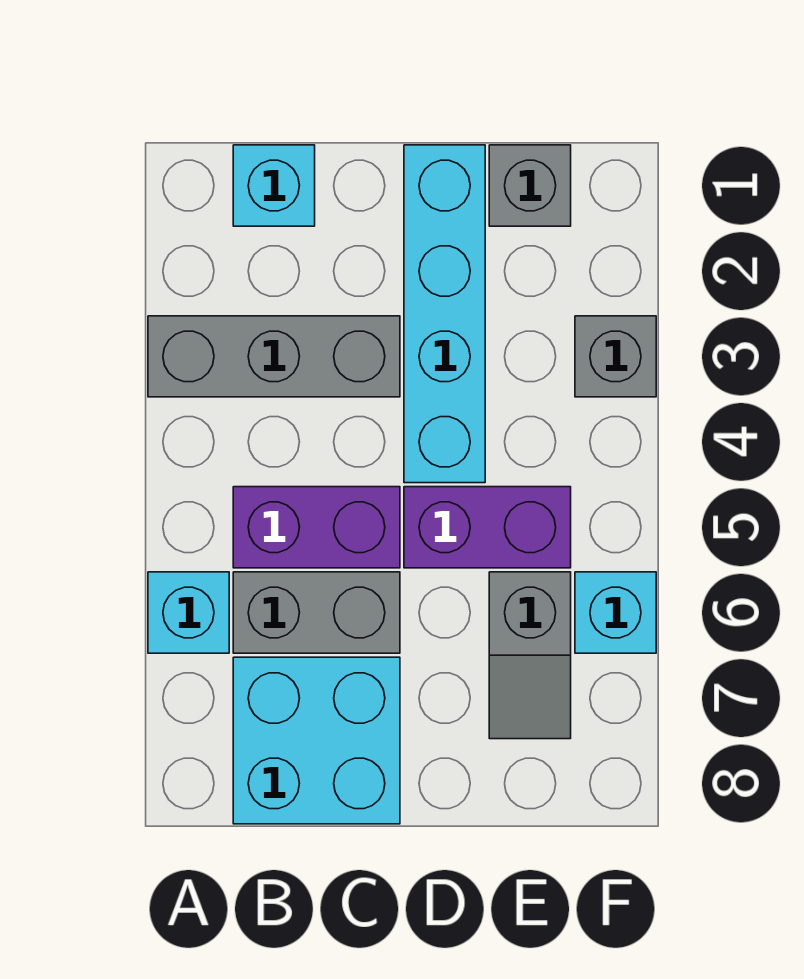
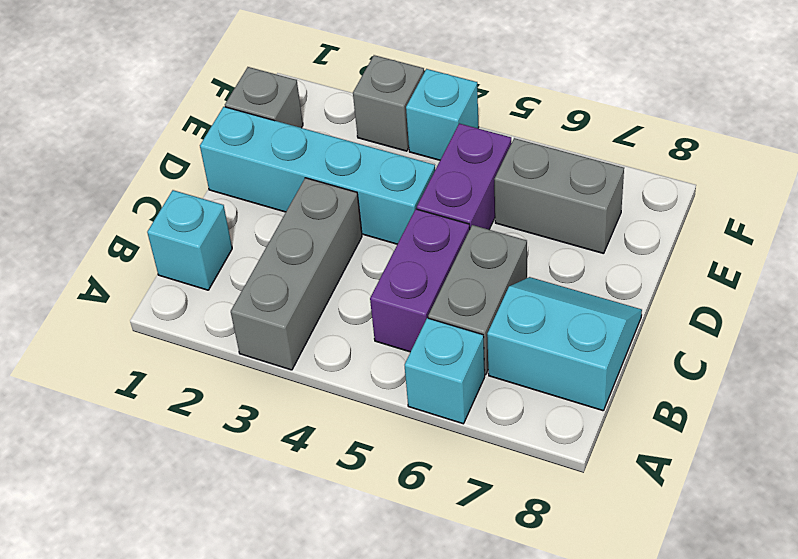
cyan 2x2 brick [233,657,400,824] -> cyan 2x2 slope [487,277,642,411]
grey 1x2 slope [489,572,571,739] -> grey 1x2 brick [494,138,624,254]
cyan 1x1 brick [575,572,656,653] -> cyan 1x1 brick moved to [406,69,479,160]

